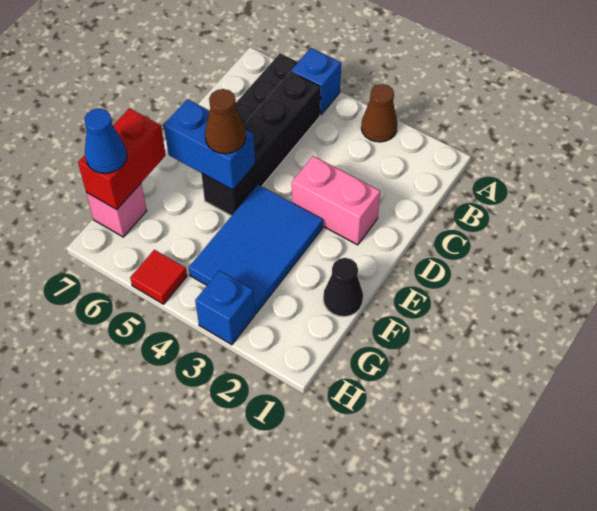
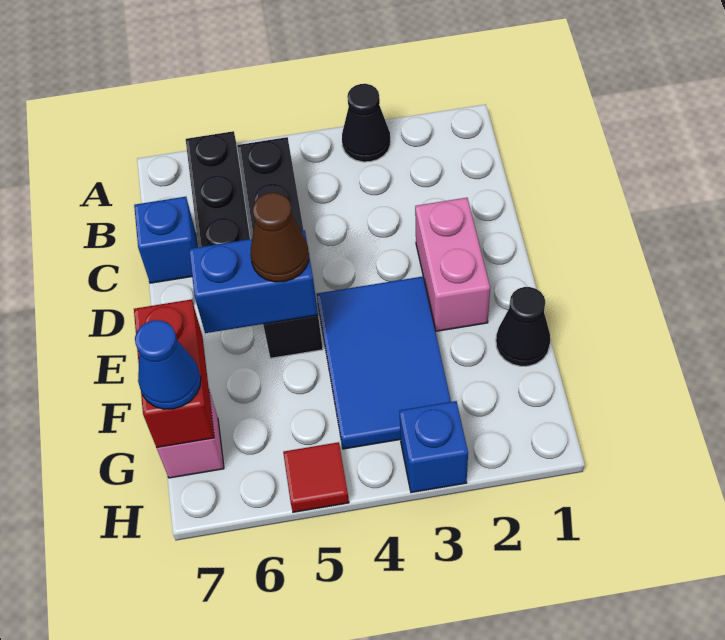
brown 1x1 cone [361,84,397,142] -> black 1x1 cone [342,84,390,162]
blue 1x1 brick [291,48,341,115] -> blue 1x1 brick moved to [134,197,198,283]
pink 1x2 brick [292,156,380,245] -> pink 1x2 brick turned to [415,198,490,331]

